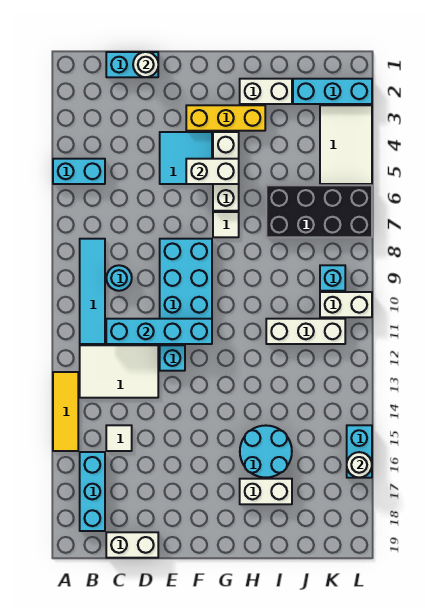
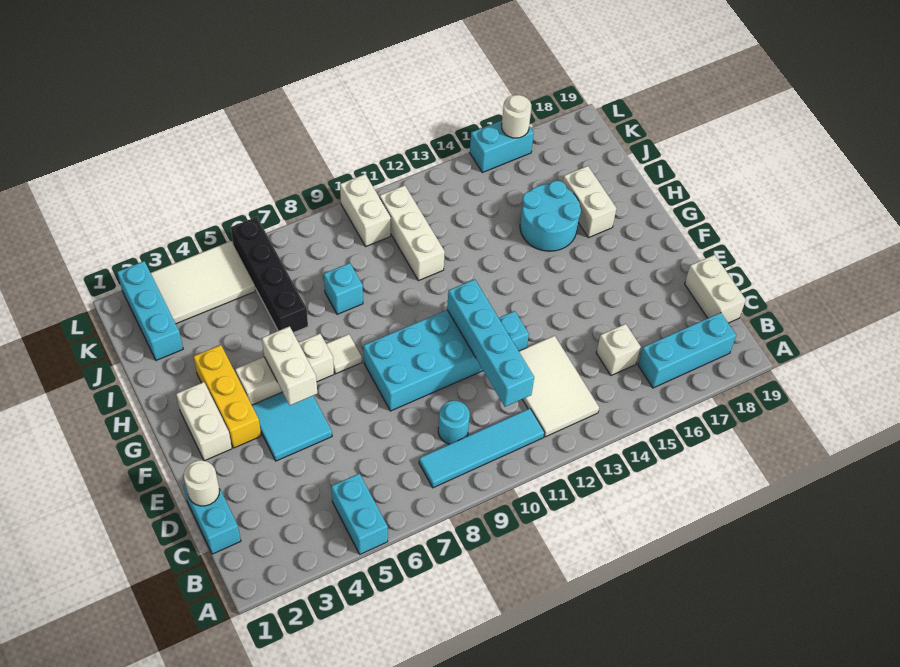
yellow 1x3 tile [53,372,78,451] -> none
white 1x1 tile [106,425,132,451] -> white 1x1 brick [596,324,641,376]
white 1x2 brick [240,79,292,104] -> white 1x2 brick moved to [176,382,232,461]
black 2x4 brick [266,185,372,237] -> black 1x4 brick [231,217,308,333]
cyan 1x1 brick [320,265,345,291] -> cyan 1x1 brick moved to [324,263,363,314]

